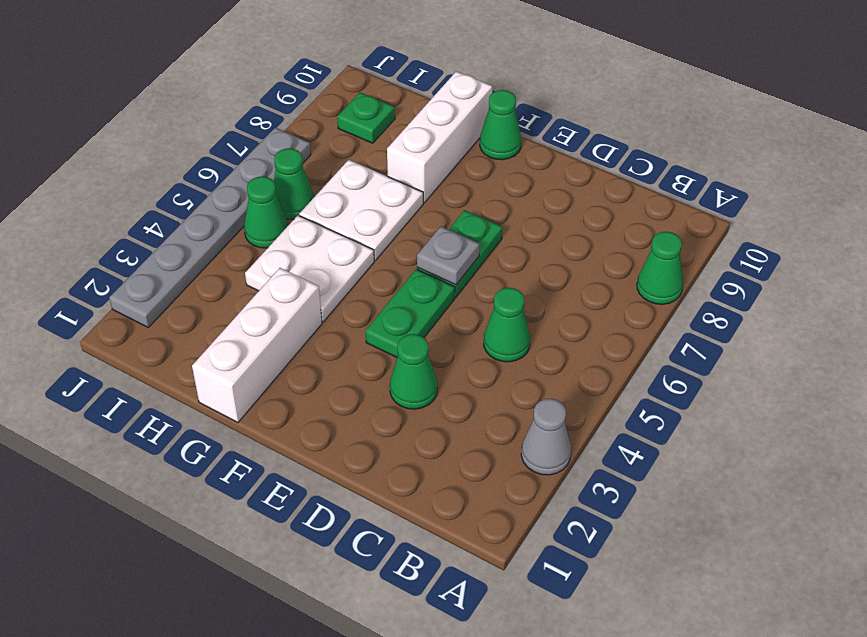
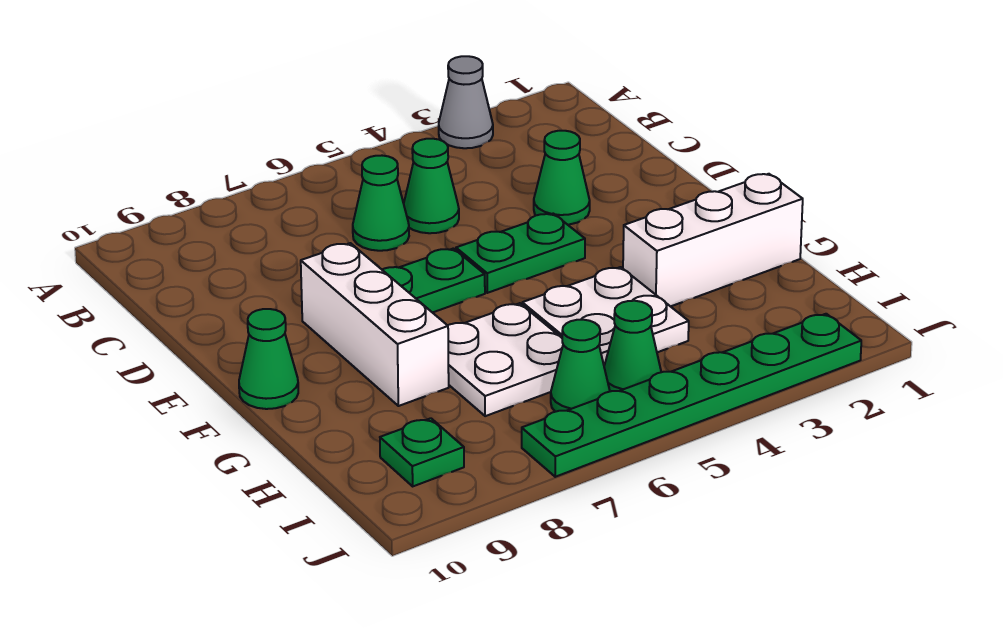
green 1x1 cone [637,232,683,304] -> green 1x1 cone moved to [353,156,409,251]
grey 1x1 plate [417,226,480,285] -> none
white 1x3 brick [387,71,492,203] -> white 1x3 brick turned to [301,243,449,406]
grey 1x6 plate [109,128,311,327] -> green 1x6 plate [522,314,861,477]

